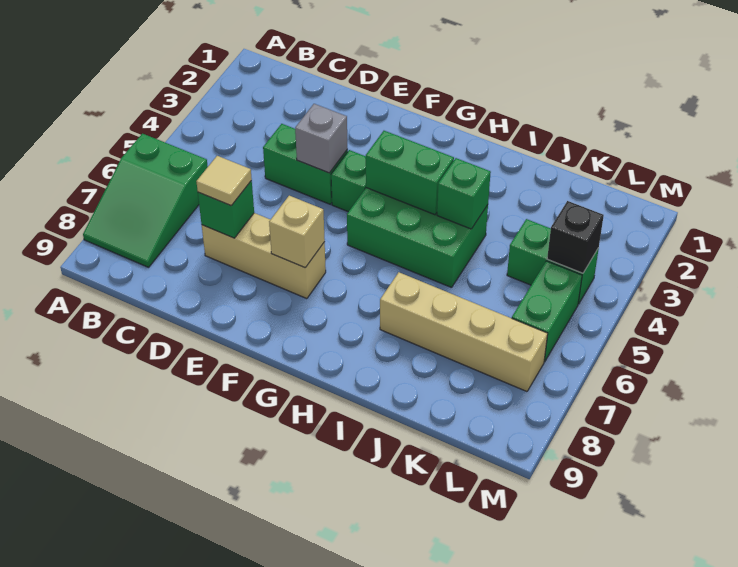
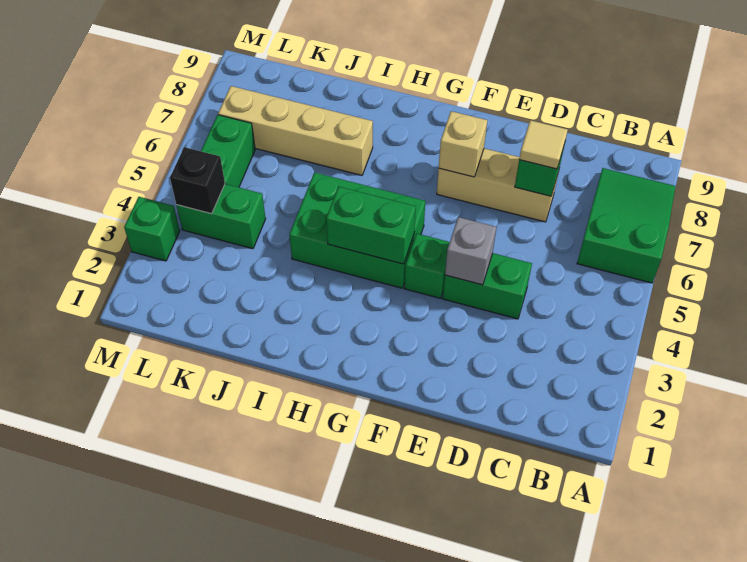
green 1x1 brick [437,158,491,229] -> green 1x1 brick moved to [124,197,180,261]

